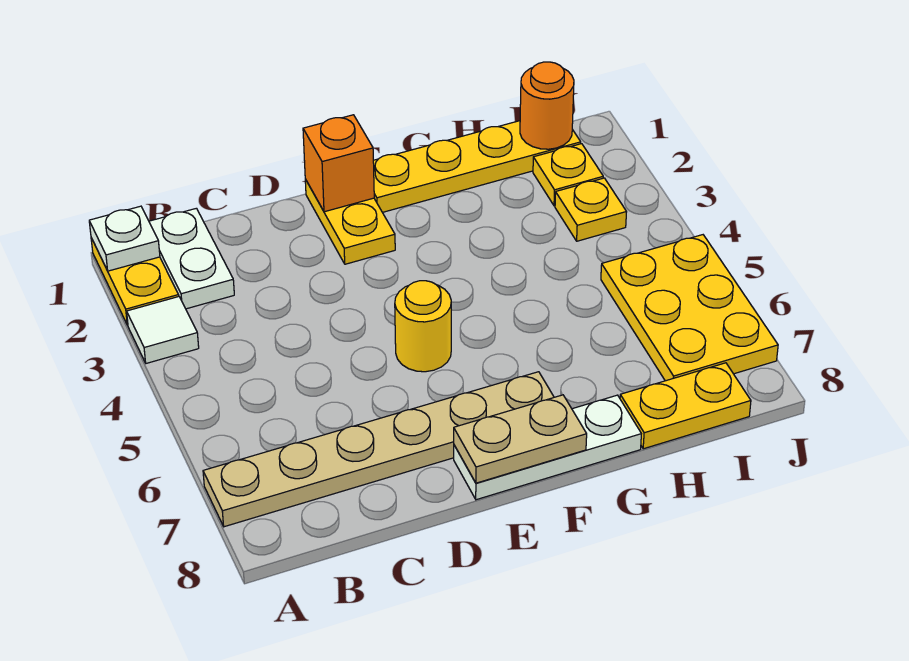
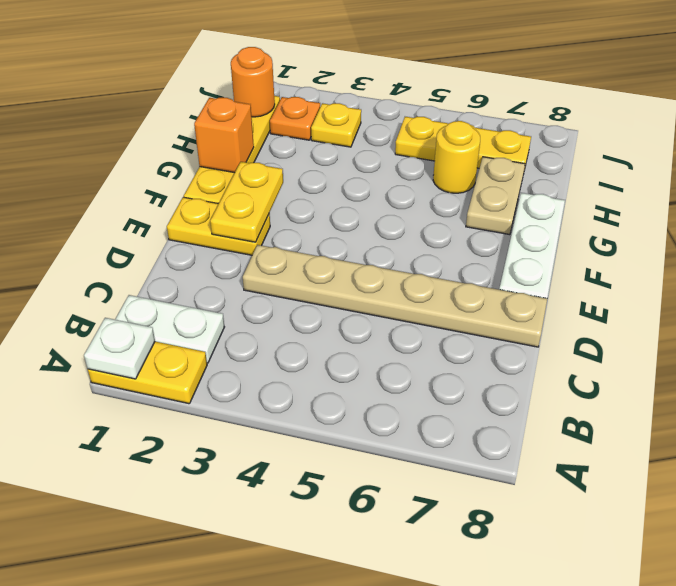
white 1x1 tile [127,297,199,363] -> none
tan 1x6 plate [203,372,554,527] -> tan 1x6 plate turned to [243,245,547,347]
orange 1x1 brick [303,115,374,212] -> orange 1x1 brick moved to [194,98,254,173]
yellow 1x1 round brick [395,281,451,372] -> yellow 1x1 round brick moved to [433,121,480,193]
tan 1x2 plate [454,395,587,483] -> tan 1x2 plate moved to [466,157,525,235]
yellow 1x2 plate [620,363,751,449] -> yellow 1x2 plate moved to [210,162,283,242]
yellow 1x1 plate [533,144,603,206] -> orange 1x1 plate [270,97,320,140]
yellow 2x3 plate [601,235,778,381] -> yellow 1x3 plate [395,117,531,170]

